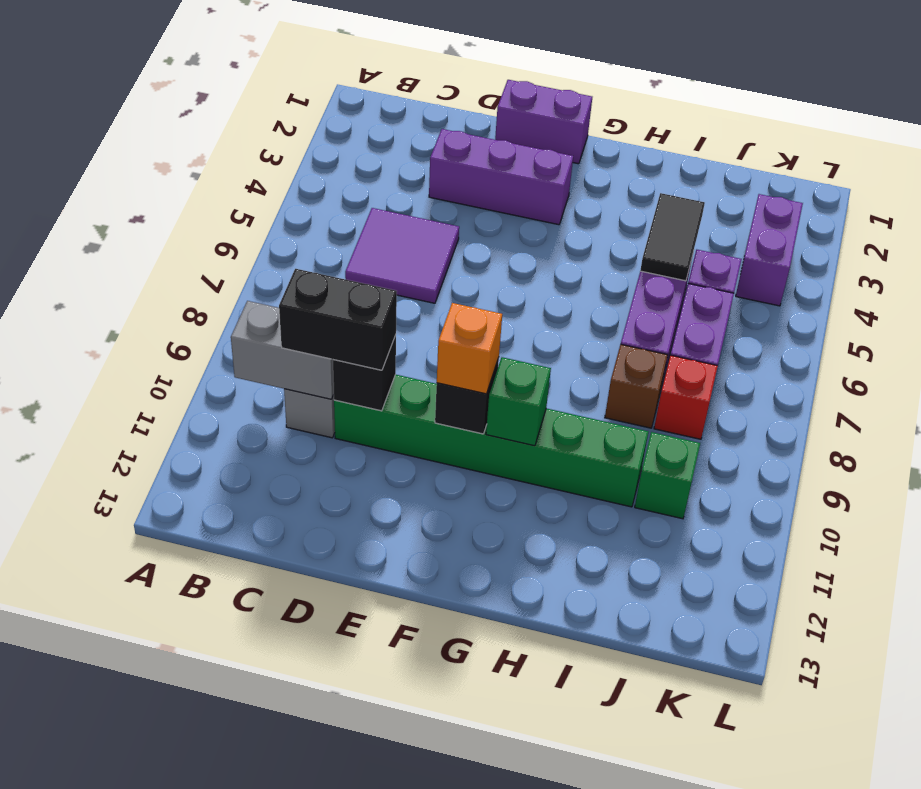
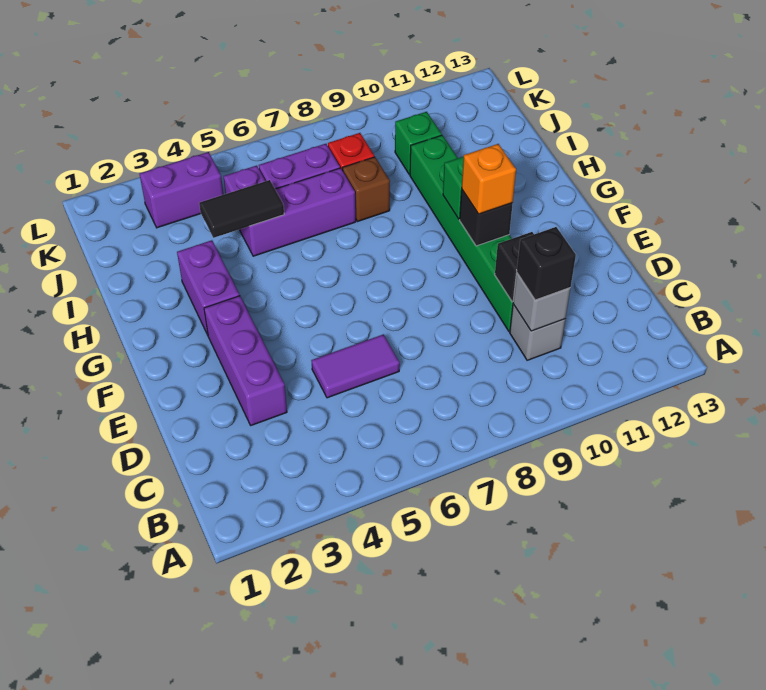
grey 1x2 brick [231,301,334,399] -> grey 1x1 brick [513,273,570,331]
purple 2x2 tile [345,208,459,303] -> purple 1x2 tile [311,334,400,398]
black 1x2 brick [279,269,397,370] -> black 1x1 brick [517,227,576,300]
purple 1x2 brick [495,80,592,164] -> purple 1x2 brick moved to [177,240,240,335]

